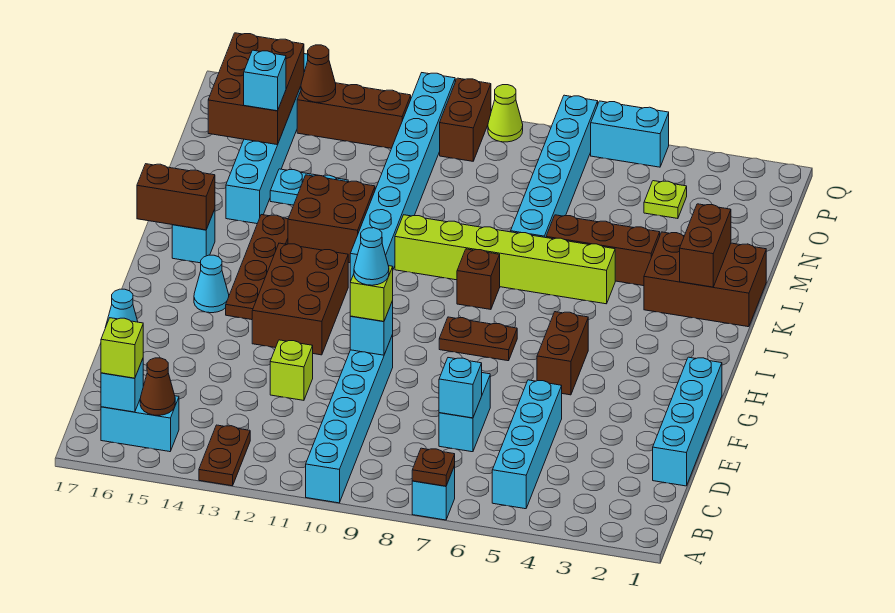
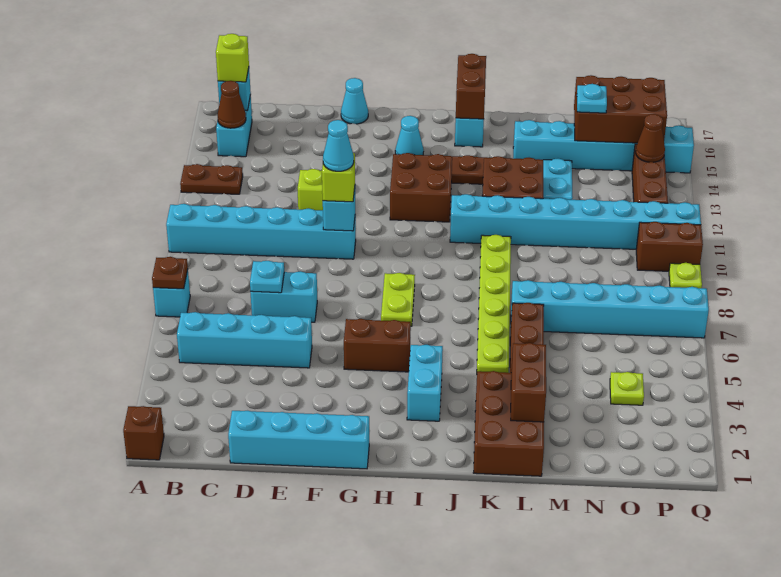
cyan 1x1 brick [439,358,482,418] -> cyan 1x1 plate [250,261,284,293]
brown 2x3 brick [252,243,348,355] -> brown 2x2 brick [390,153,452,222]
brown 1x2 plate [439,317,517,361] -> lime 1x2 plate [381,273,415,326]
brown 1x1 brick [457,249,500,309] -> brown 1x1 brick moved to [123,406,164,460]
brown 1x2 brick [680,204,731,287] -> brown 1x2 brick turned to [511,343,546,422]
lime 1x6 brick [395,215,615,304] -> lime 1x6 plate [477,235,511,373]
cyan 1x1 brick [244,50,286,111] -> cyan 1x1 plate [577,84,607,113]
cyan 1x2 brick [591,101,669,167] -> cyan 1x2 brick moved to [407,345,443,421]
lime 1x1 cone [488,85,523,142] -> lime 1x1 plate [669,263,702,288]

